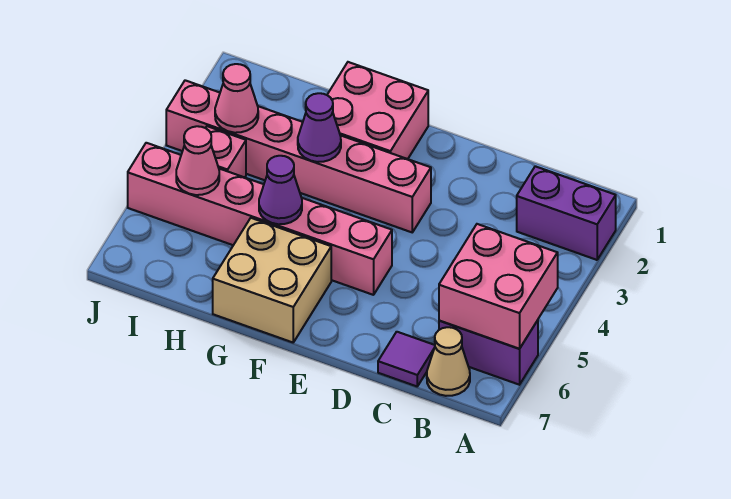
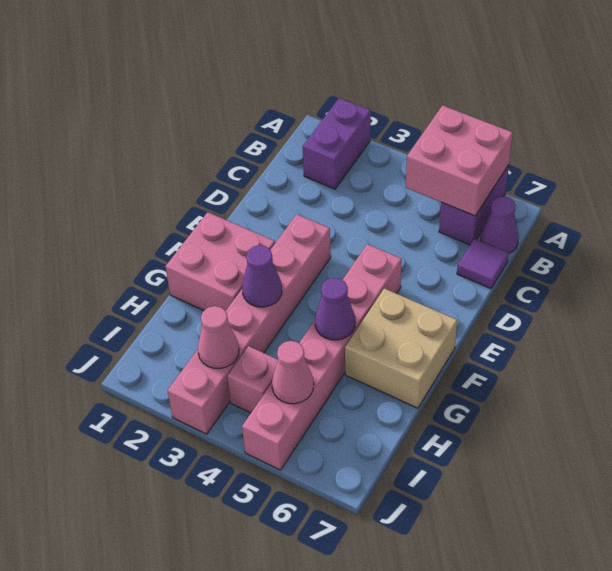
tan 1x1 cone [427,327,470,396] -> purple 1x1 cone [481,196,519,253]

